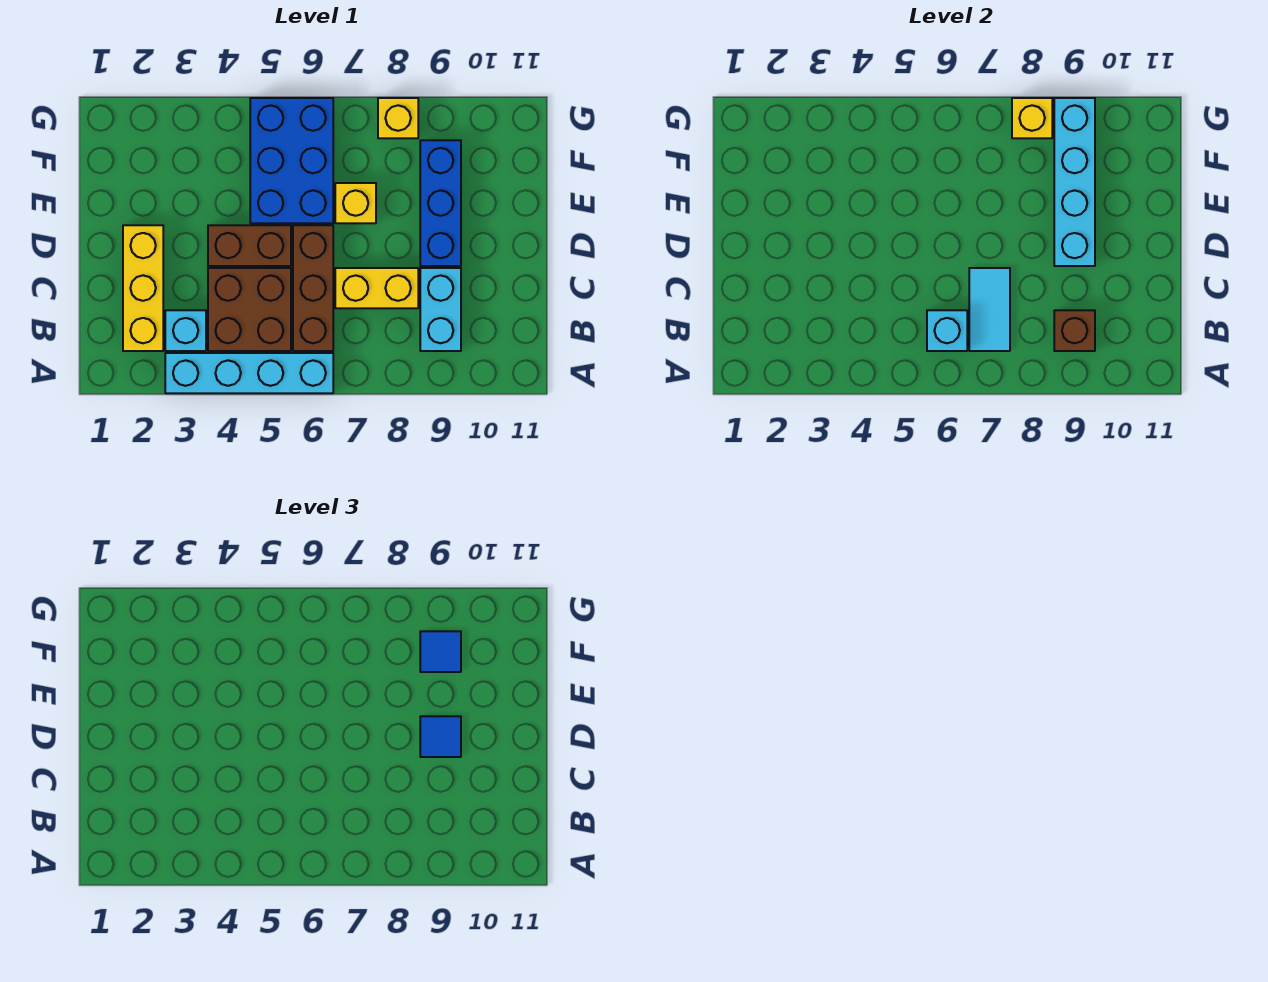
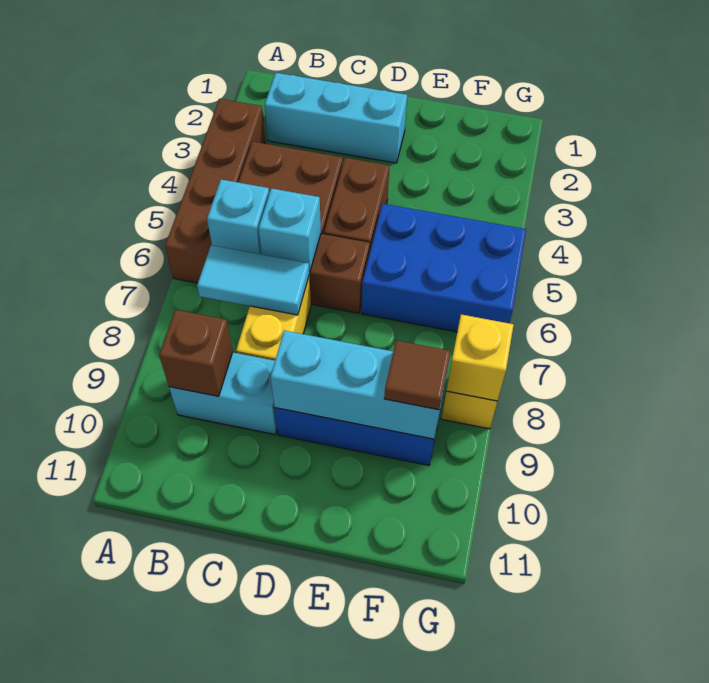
cyan 1x4 brick [165,353,333,393] -> brown 1x4 brick [165,99,265,283]
yellow 1x3 brick [123,225,163,351] -> cyan 1x3 brick [265,73,407,163]
cyan 1x1 brick [165,310,206,351] -> cyan 1x1 brick moved to [259,188,321,272]
cyan 1x4 brick [1054,98,1095,266] -> cyan 1x3 brick [271,331,446,439]
blue 1x1 tile [420,716,461,757] -> none
yellow 1x1 brick [335,183,376,223] -> none
blue 1x1 tile [420,631,461,672] -> brown 1x1 tile [384,340,451,410]

